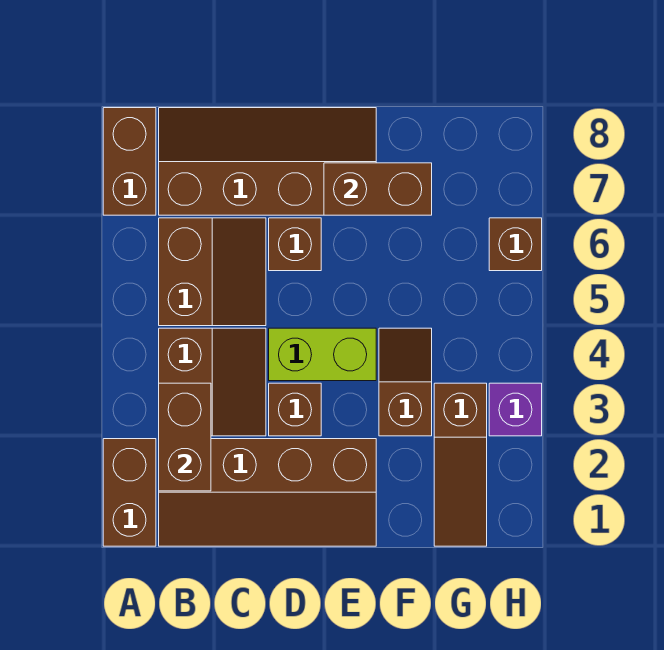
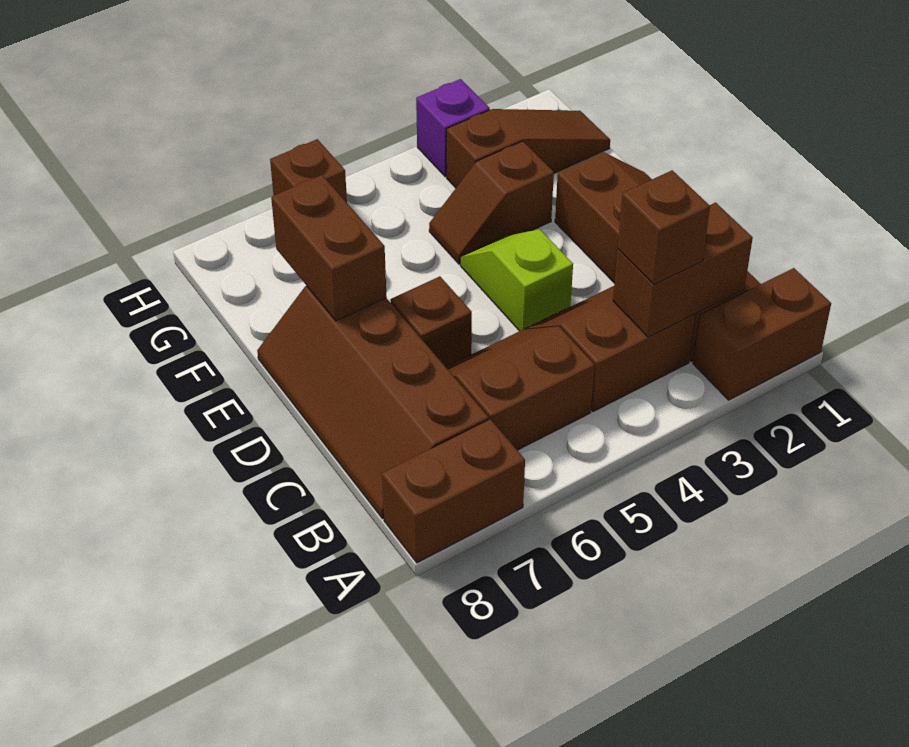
brown 1x1 brick [269,383,321,436] -> brown 1x1 brick moved to [618,170,710,285]
lime 1x2 brick [269,328,376,381] -> lime 1x2 slope [460,229,573,331]

